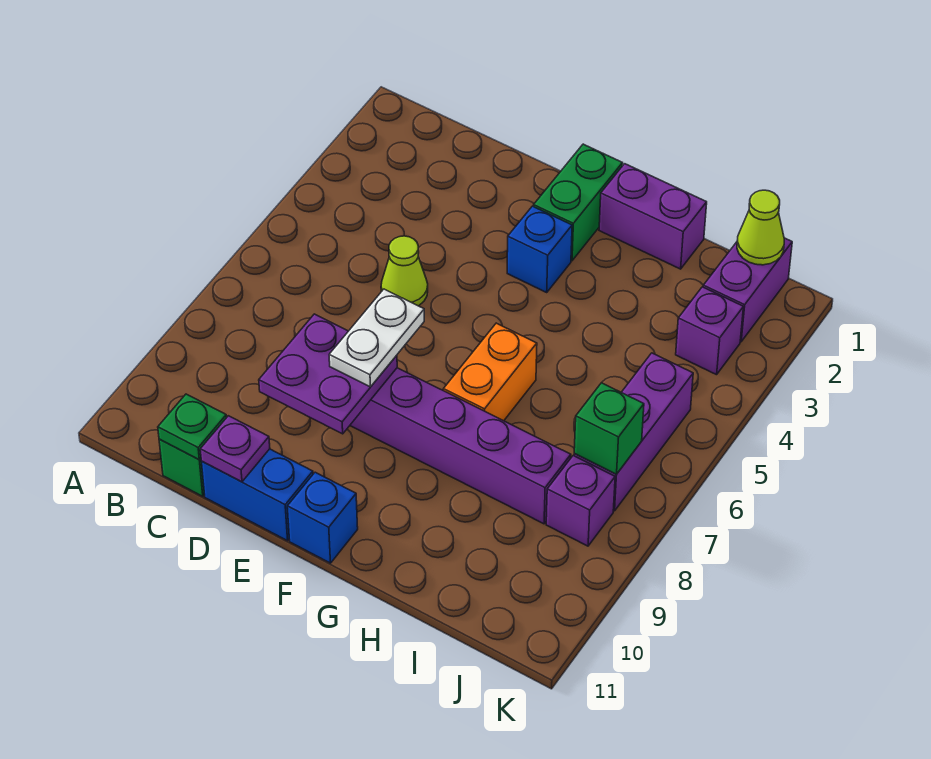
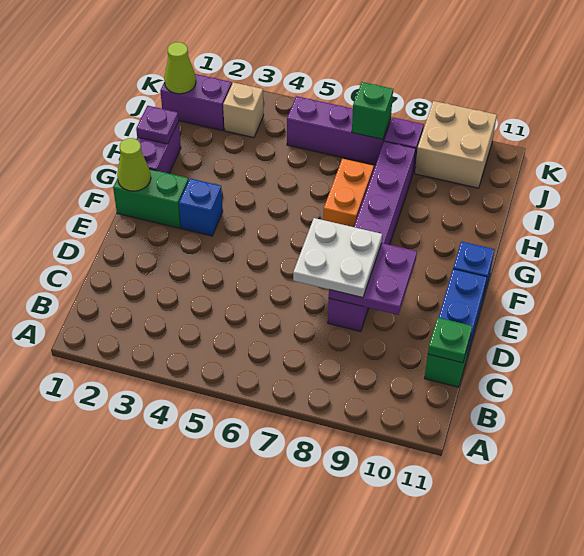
lime 1x1 cone [381,236,428,306] -> lime 1x1 cone moved to [117,138,151,191]
purple 1x1 plate [200,416,270,482] -> purple 1x1 plate moved to [136,106,178,144]
white 1x2 plate [329,289,424,387] -> white 2x2 plate [293,218,382,298]
orange 1x2 brick [443,323,537,421] -> orange 1x2 brick turned to [323,159,374,227]
purple 1x1 brick [676,287,743,375] -> tan 1x1 brick [223,82,264,138]
none -> tan 2x2 brick [415,101,497,188]

